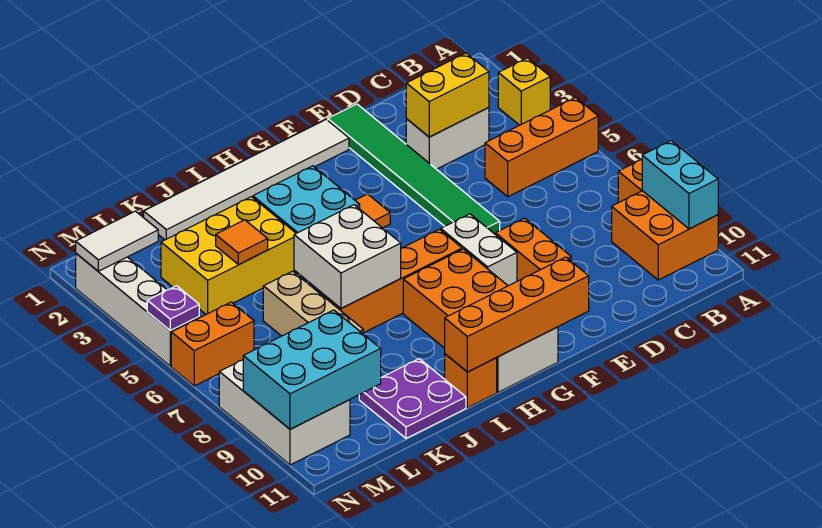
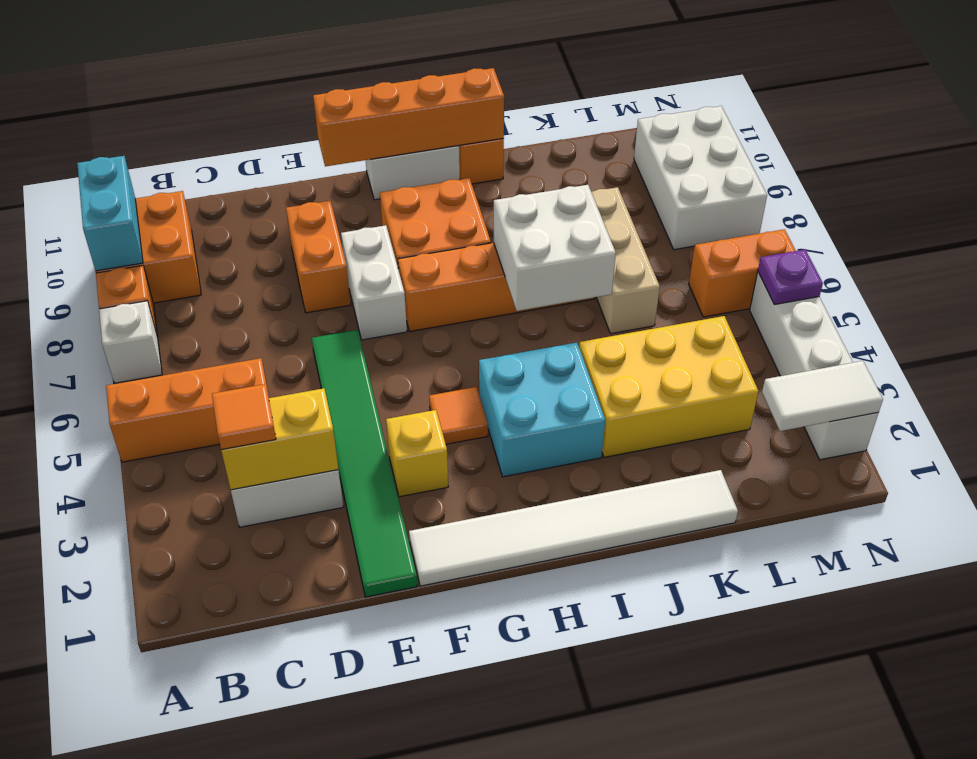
yellow 1x1 brick [498,58,550,125] -> yellow 1x1 brick moved to [386,410,448,497]
none -> white 1x1 brick [99,301,162,383]
purple 2x2 plate [359,359,466,438] -> none
orange 1x1 tile [216,220,268,265] -> orange 1x1 tile moved to [212,384,276,450]
cyan 2x3 brick [243,310,381,429] -> none

